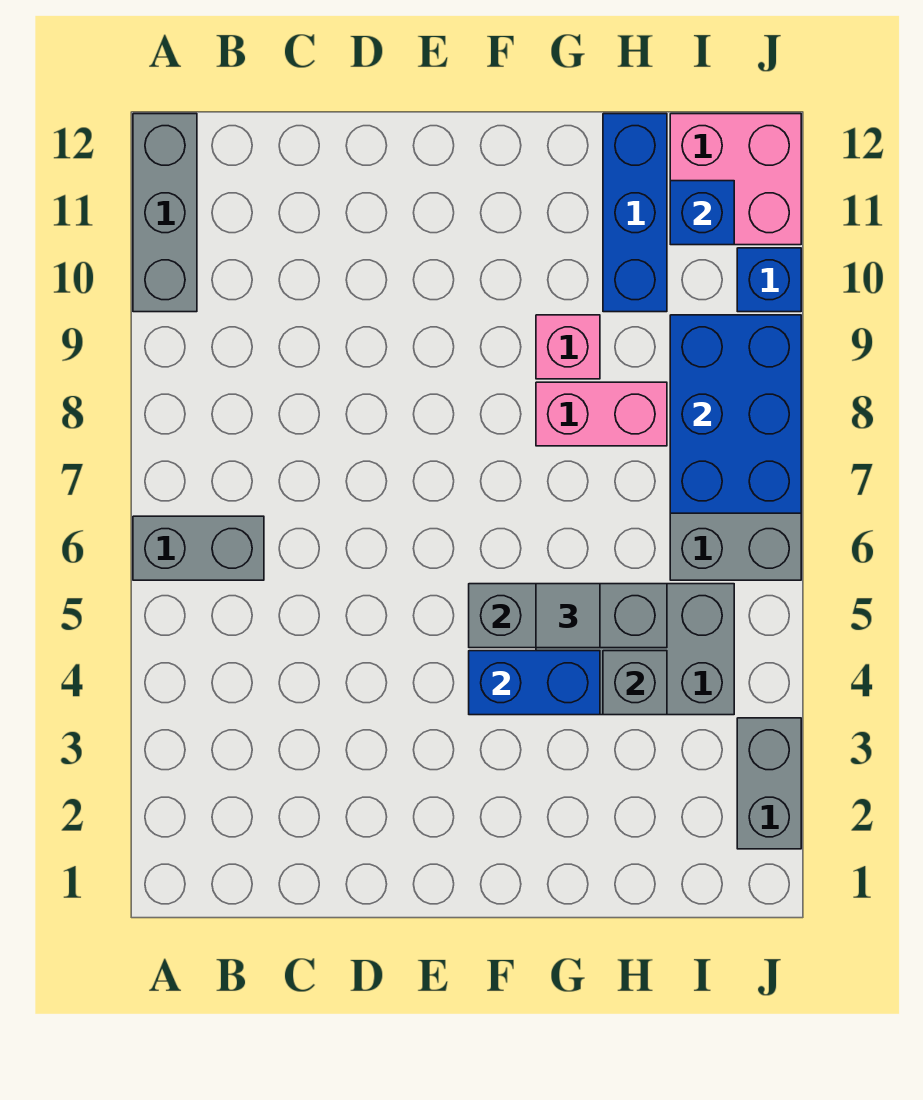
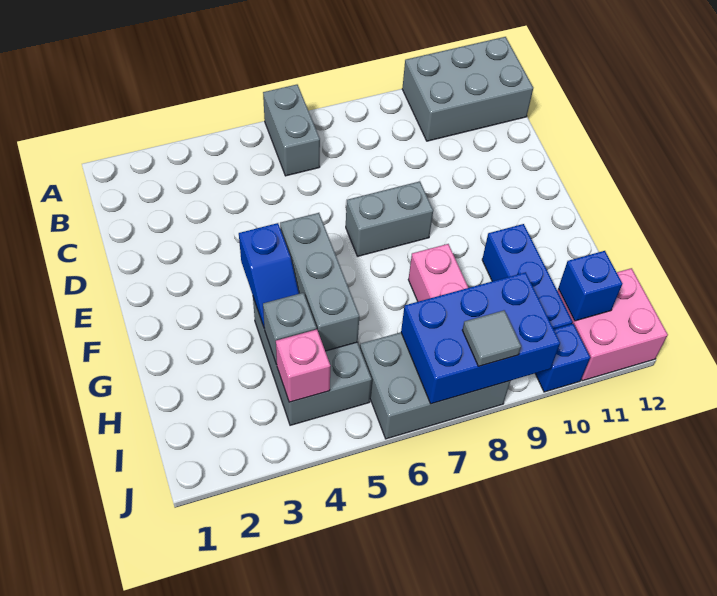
grey 1x3 brick [133,114,197,312] -> grey 2x3 brick [402,37,533,141]
blue 1x2 brick [469,651,600,715] -> blue 1x2 slope [239,223,299,327]
grey 1x1 tile [536,584,600,648] -> grey 1x1 tile moved to [462,310,521,366]
pink 1x1 brick [536,315,600,379] -> pink 1x1 brick moved to [276,329,330,402]
blue 1x3 brick [603,114,667,312] -> blue 1x3 brick turned to [482,224,572,329]
grey 1x2 brick [737,718,801,849] -> grey 1x2 brick moved to [346,181,433,256]

